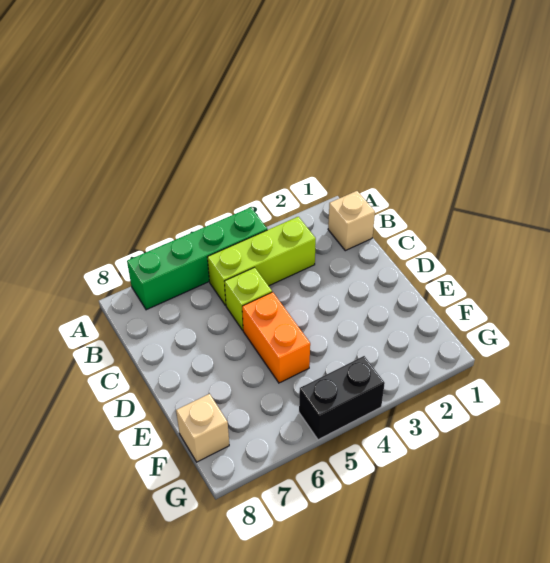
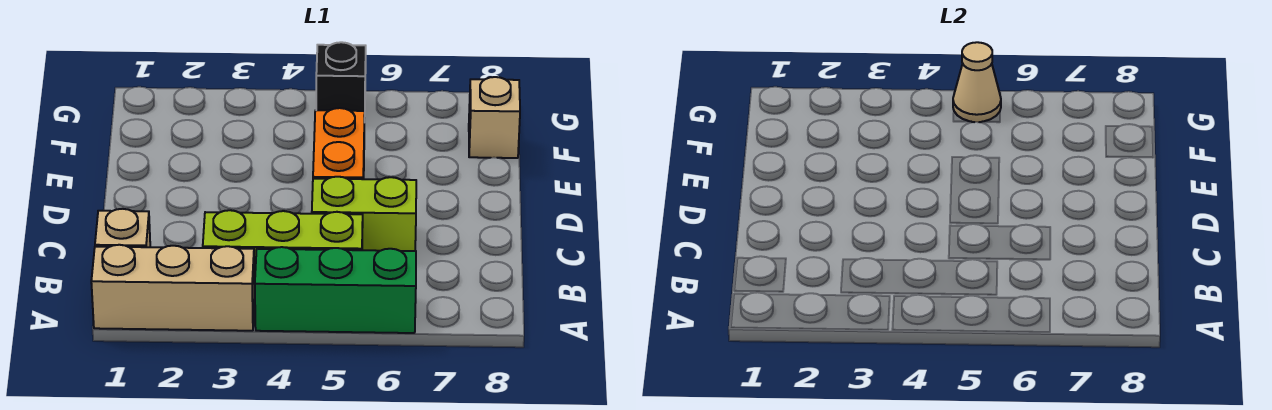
none -> tan 1x3 brick [91,245,255,331]
green 1x4 brick [127,207,267,310] -> green 1x3 brick [255,247,416,333]
lime 1x1 brick [225,267,272,330] -> lime 1x2 brick [312,177,416,251]
black 1x2 brick [299,356,385,440] -> black 1x1 brick [316,42,366,122]
none -> tan 1x1 cone [953,42,1001,122]

